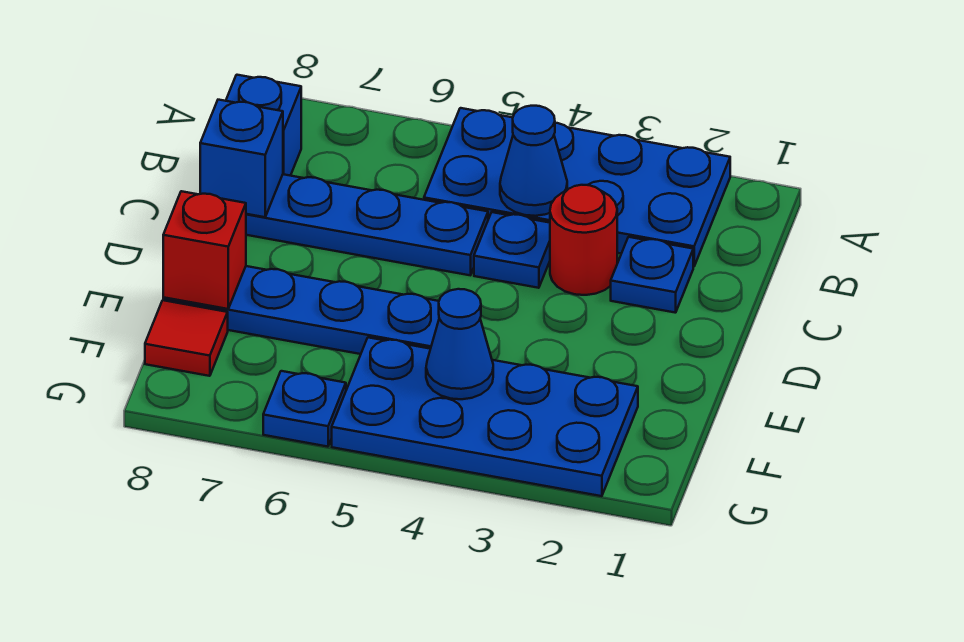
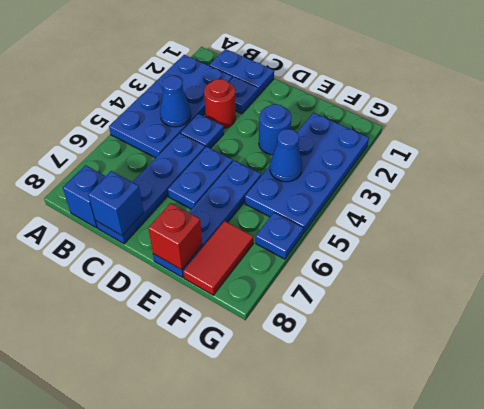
none -> blue 1x2 plate [209,49,274,95]
none -> blue 1x2 plate [168,147,233,209]
none -> blue 1x1 round brick [259,104,291,155]
red 1x1 tile [145,300,228,376] -> red 1x2 tile [183,221,253,295]

